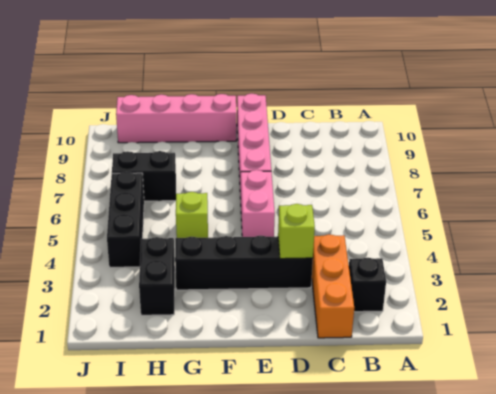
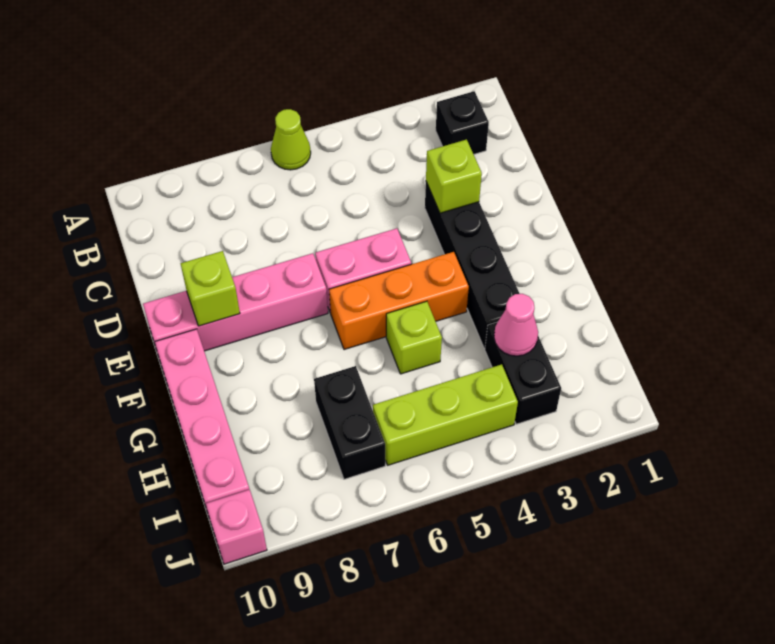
none -> lime 1x1 cone [271,109,311,170]
orange 1x3 brick [312,234,354,338] -> orange 1x3 brick moved to [329,252,469,350]
none -> lime 1x1 brick [181,251,240,326]
black 1x2 brick [139,237,175,315] -> black 1x2 brick turned to [485,322,561,424]
none -> pink 1x1 cone [494,294,538,356]
black 1x3 brick [107,172,144,267] -> lime 1x3 brick [373,364,518,465]
none -> pink 1x1 brick [206,490,267,564]

